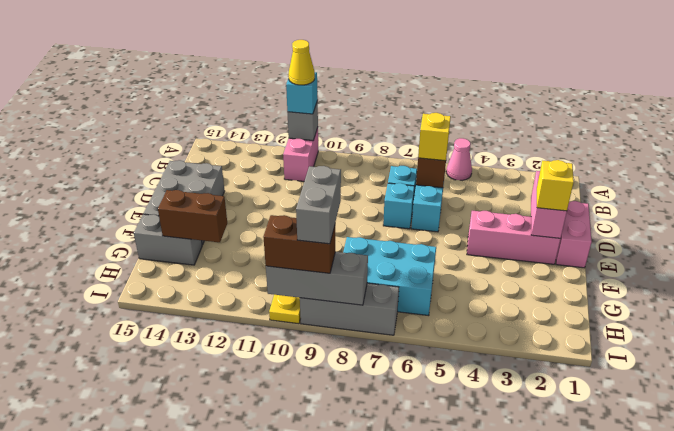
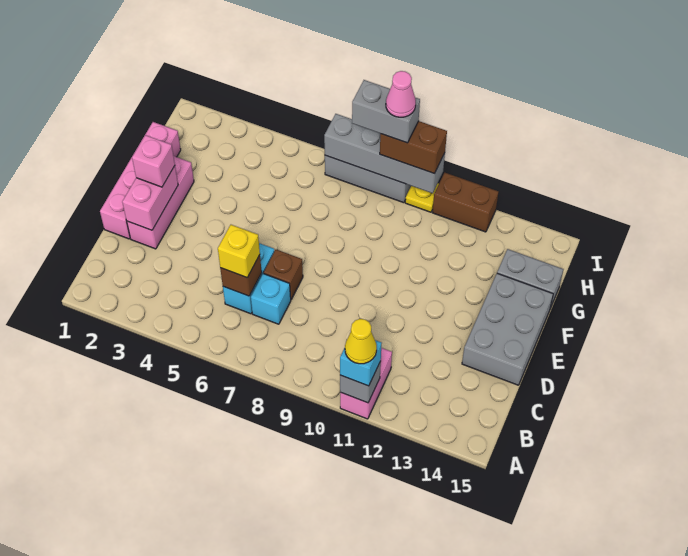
pink 1x1 cone [446,138,472,180] -> pink 1x1 cone moved to [386,71,416,117]
pink 1x2 brick [556,201,592,268] -> pink 1x4 brick [100,122,181,239]
cyan 1x1 brick [383,183,415,229] -> brown 1x1 brick [264,250,303,299]
pink 1x3 brick [467,211,560,264] -> pink 1x3 brick turned to [127,156,194,249]
yellow 1x1 brick [537,160,574,211] -> pink 1x1 brick [132,135,175,187]
cyan 2x3 brick [343,237,436,316] -> none
brown 1x2 brick [158,190,227,242] -> brown 1x2 brick moved to [432,173,498,232]
grey 1x2 brick [296,166,341,244] -> grey 1x2 brick turned to [352,80,420,143]
grey 1x3 brick [266,252,368,305] -> grey 1x4 brick [324,114,445,193]

